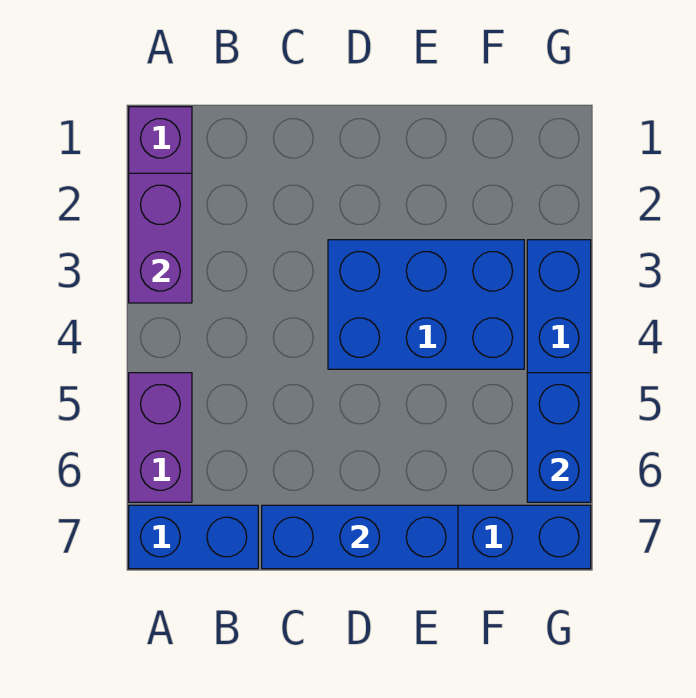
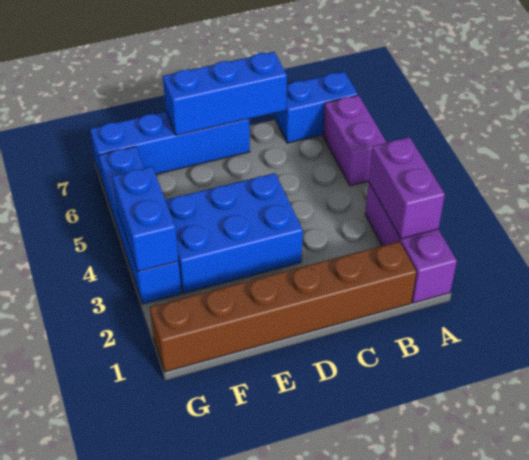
none -> brown 1x6 brick [150,241,416,372]
blue 1x2 brick [527,373,591,502] -> blue 1x2 brick moved to [112,167,178,271]

